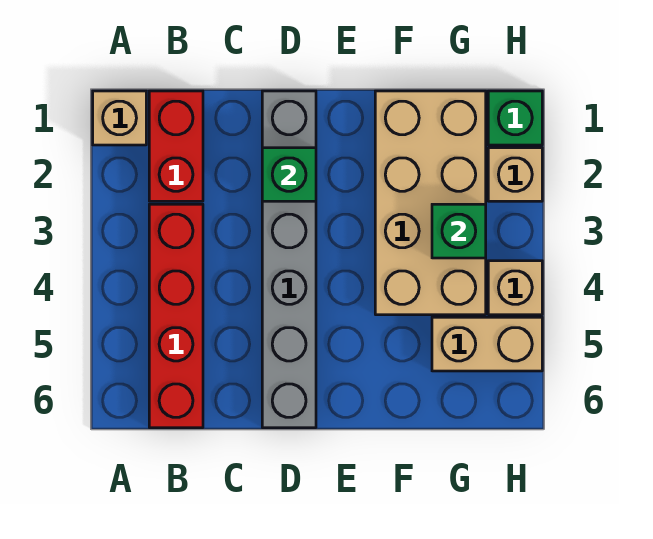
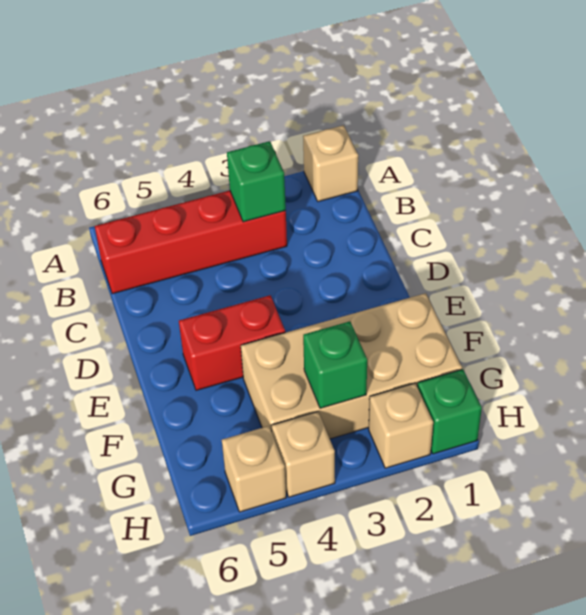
red 1x2 brick [149,91,203,201] -> red 1x2 brick moved to [179,295,285,390]
grey 1x6 brick [262,91,316,428] -> none
green 1x1 brick [262,148,316,201] -> green 1x1 brick moved to [227,141,286,222]
tan 1x2 brick [432,317,542,371] -> tan 1x1 brick [222,426,286,512]

